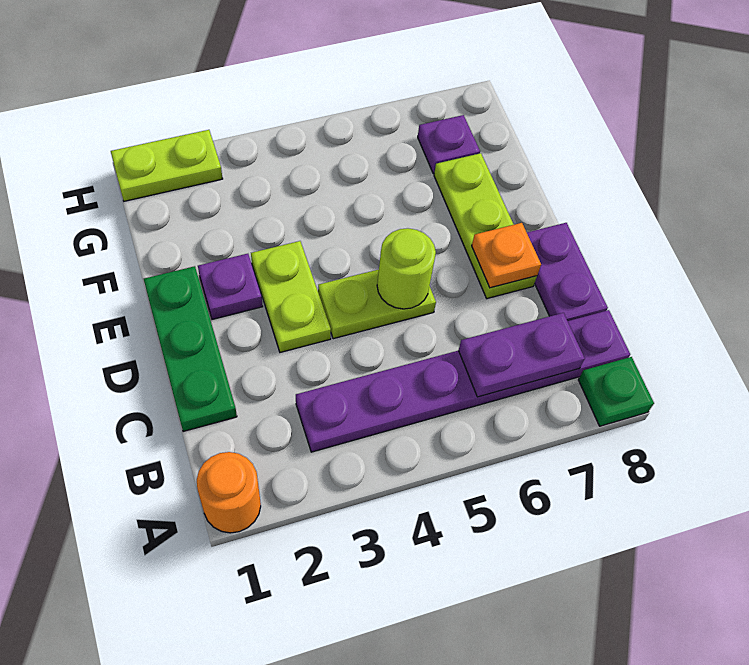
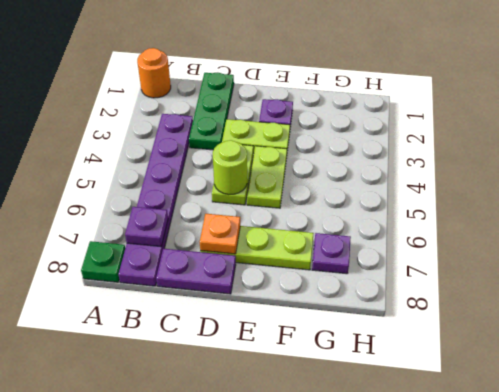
purple 1x2 plate [458,313,585,397] -> purple 1x1 plate [125,207,168,247]
green 1x3 plate [144,266,237,432] -> green 1x3 plate turned to [189,73,234,150]
lime 1x2 plate [111,130,223,201] -> lime 1x2 plate moved to [247,146,287,208]

